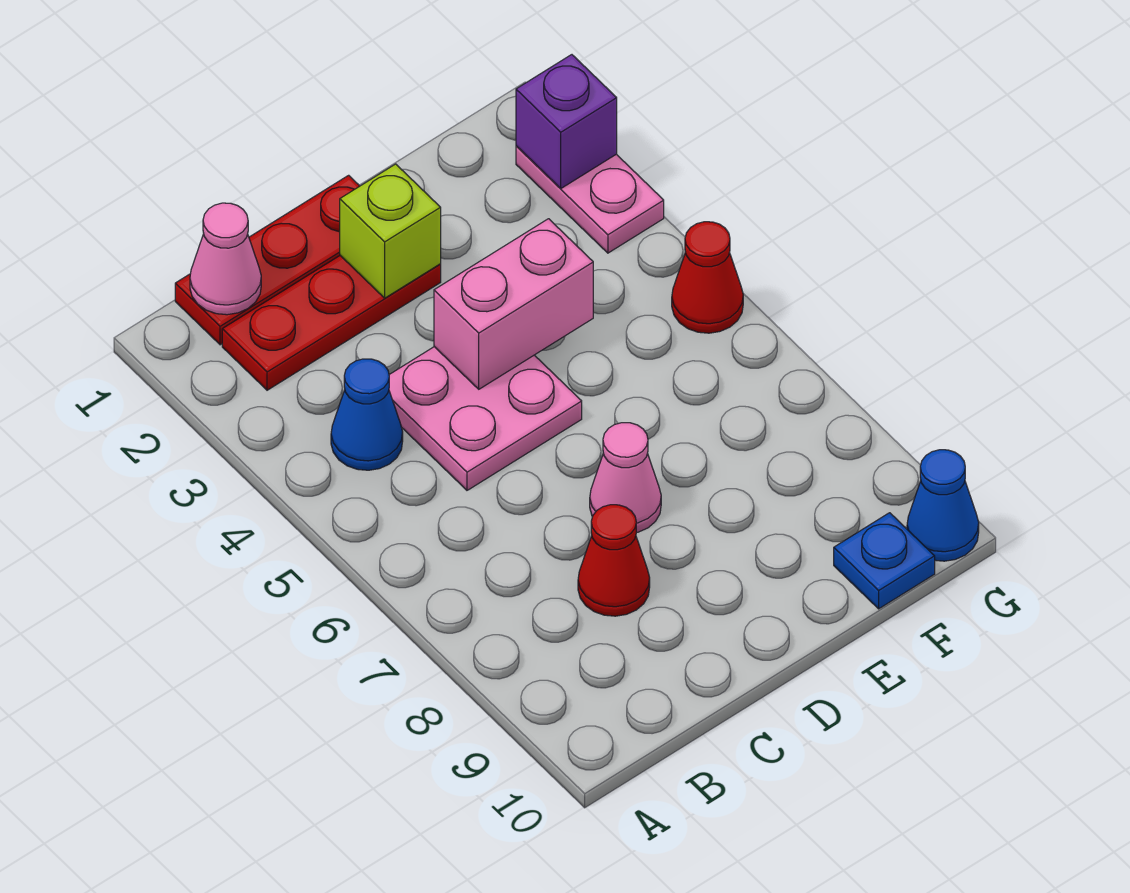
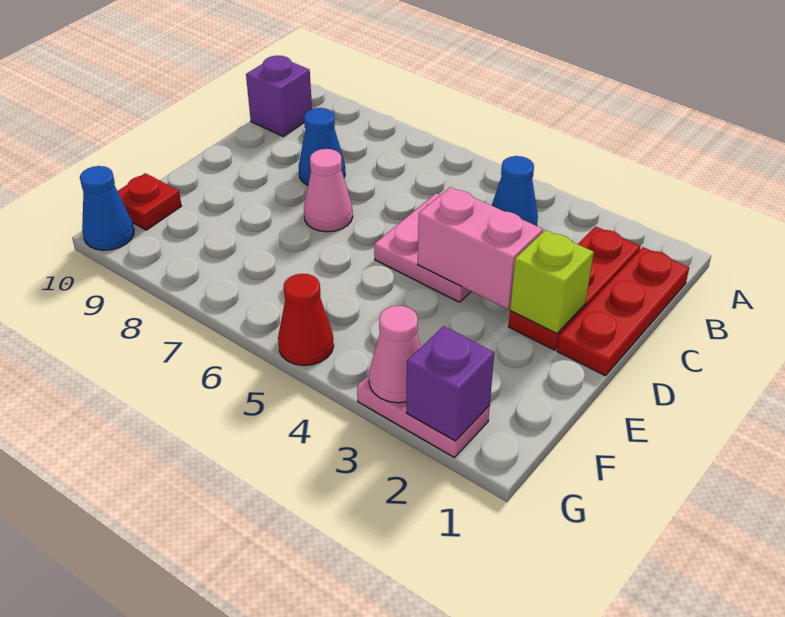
pink 1x1 cone [190,203,261,315] -> pink 1x1 cone moved to [369,306,421,403]
none -> purple 1x1 brick [246,56,312,137]
red 1x1 cone [578,505,650,616] -> blue 1x1 cone [299,108,345,185]
pink 1x2 brick [434,219,593,389] -> pink 1x2 brick turned to [418,187,543,309]
blue 1x1 plate [834,513,935,609] -> red 1x1 plate [118,173,181,230]

